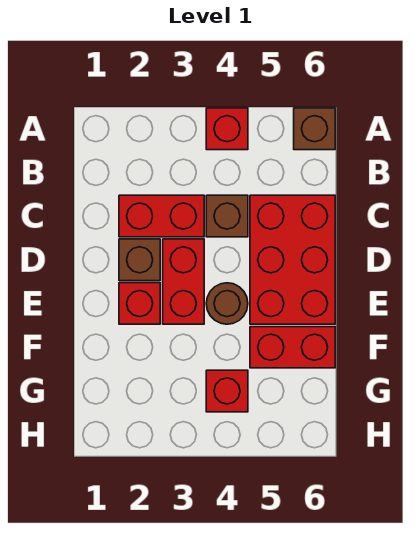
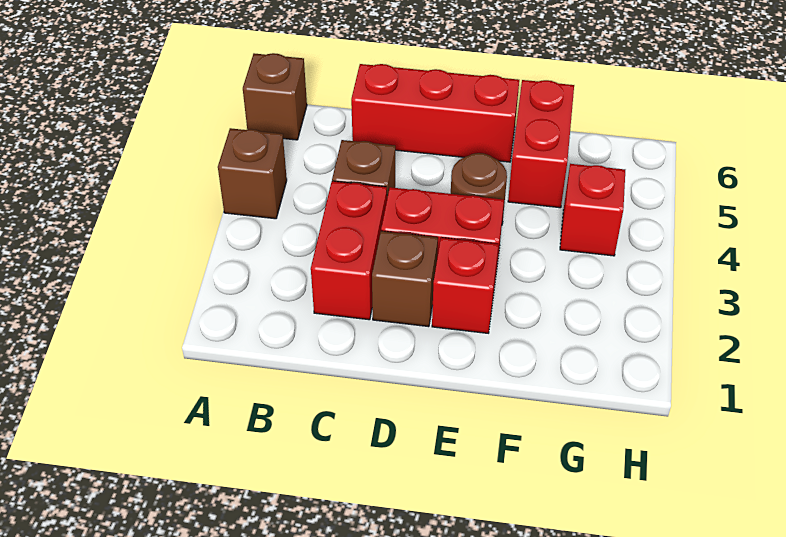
red 1x1 brick [206,108,248,150] -> brown 1x1 brick [218,128,287,219]
red 2x3 brick [250,195,335,324] -> red 1x3 brick [351,64,519,162]

